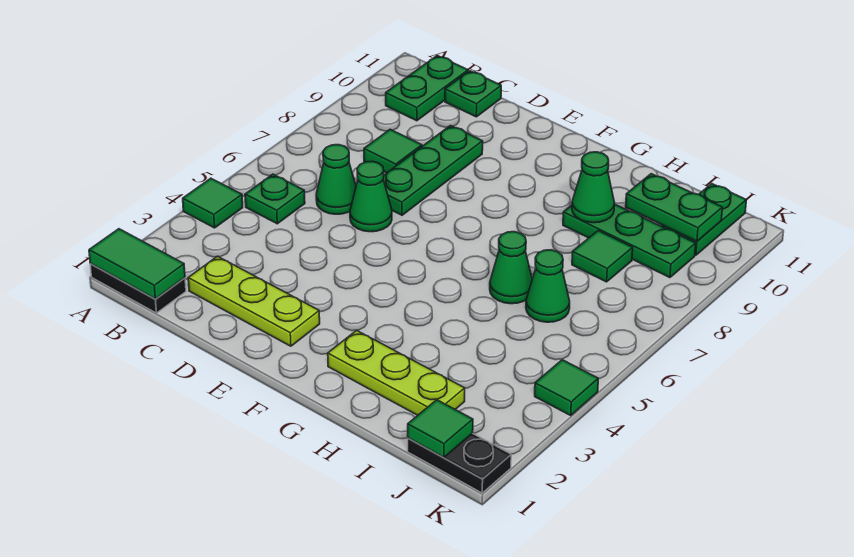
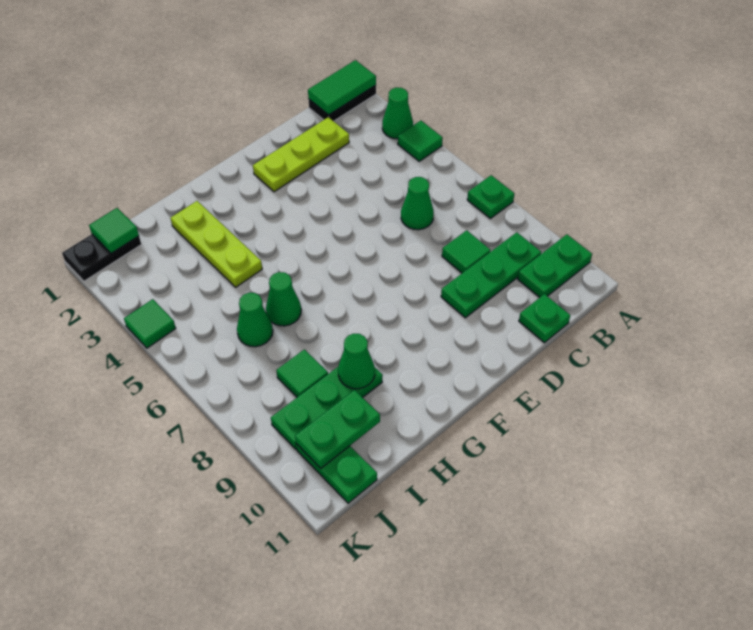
green 1x1 plate [245,174,305,224] -> green 1x1 plate moved to [467,175,514,219]
green 1x2 plate [386,55,468,121] -> green 1x2 plate turned to [518,234,592,298]
green 1x1 cone [350,161,392,232] -> green 1x1 cone moved to [382,87,413,139]
green 1x3 plate [383,126,483,215] -> green 1x3 plate turned to [441,232,541,318]
lime 1x3 plate [328,330,465,415] -> lime 1x3 plate turned to [171,201,262,287]

